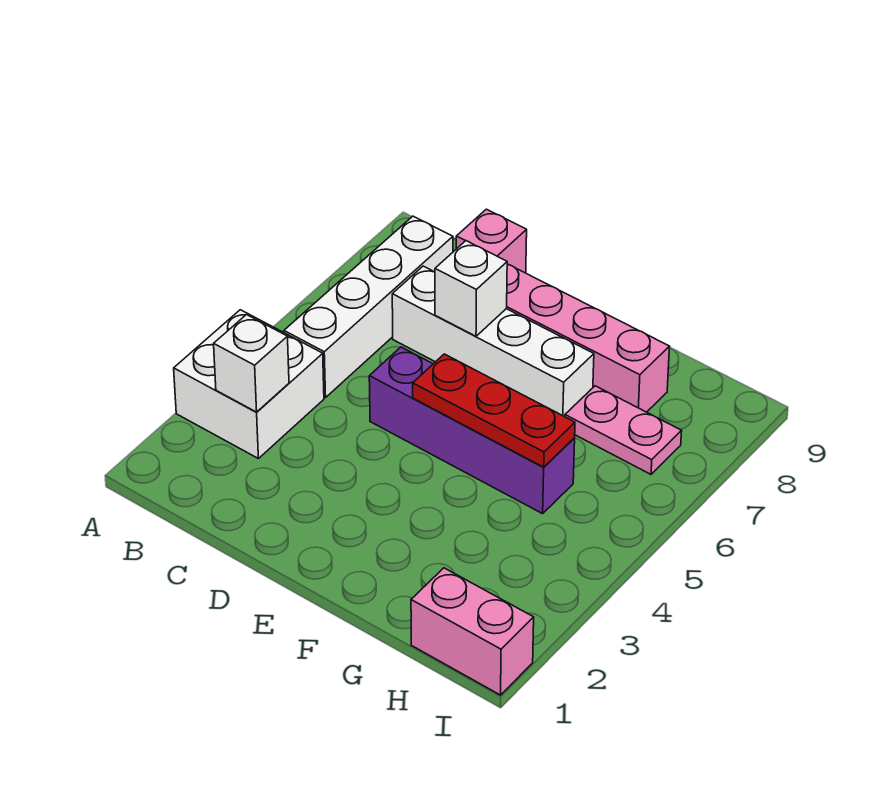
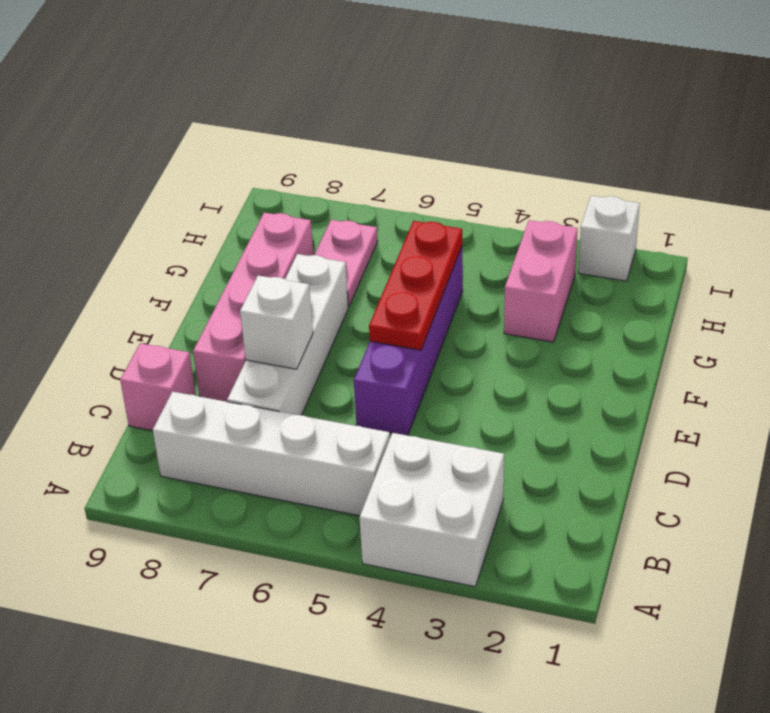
white 1x1 brick [214,315,289,412] -> white 1x1 brick moved to [578,196,640,281]
pink 1x2 brick [411,568,534,695] -> pink 1x2 brick moved to [504,220,578,342]

